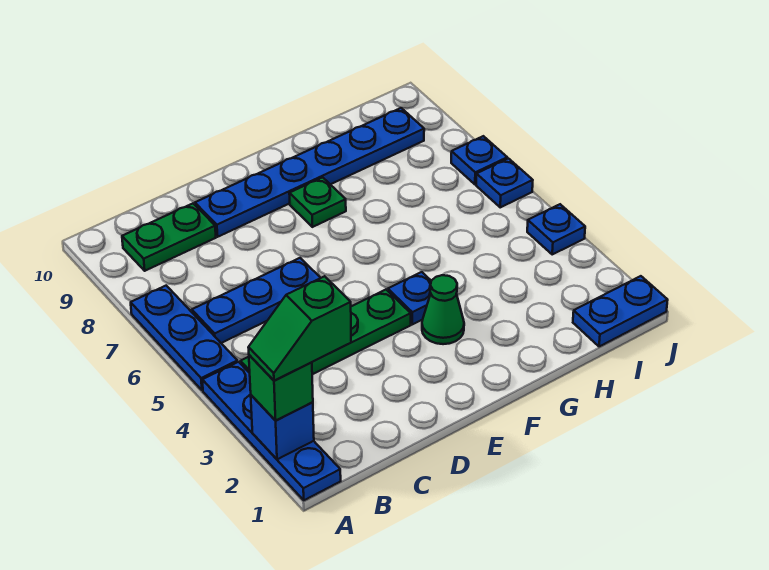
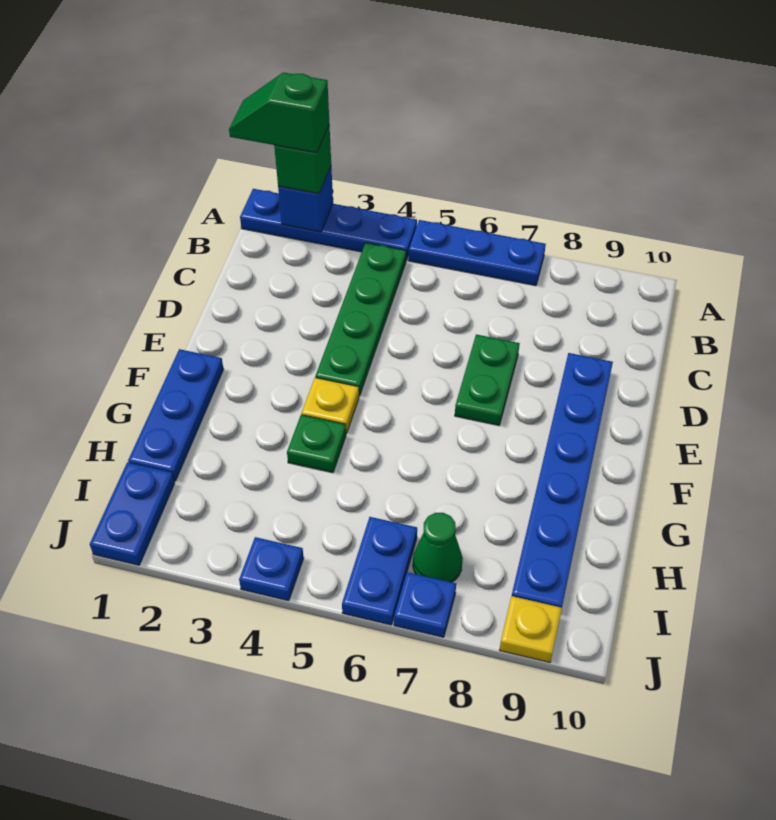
green 1x2 slope [248,276,351,381] -> green 1x2 slope turned to [229,72,329,153]
blue 1x3 plate [192,258,320,343] -> blue 1x3 plate moved to [128,349,224,481]
green 1x2 plate [122,204,216,271] -> green 1x2 plate moved to [455,334,520,425]
green 1x1 cone [422,275,464,344] -> green 1x1 cone moved to [413,513,463,582]
blue 1x1 plate [388,272,431,324] -> yellow 1x1 plate [301,378,359,434]
green 1x1 plate [289,177,346,227] -> green 1x1 plate moved to [287,415,346,473]
blue 1x1 plate [476,158,533,207] -> blue 1x2 plate [342,517,417,625]
none -> yellow 1x1 plate [500,596,562,662]

